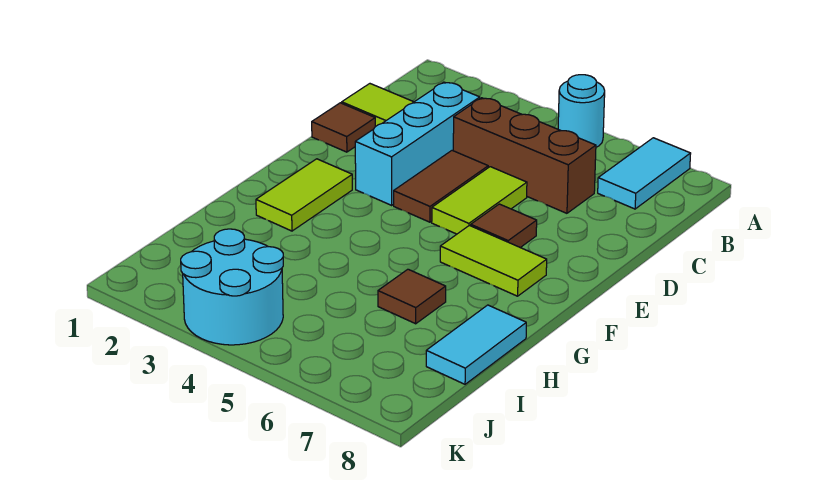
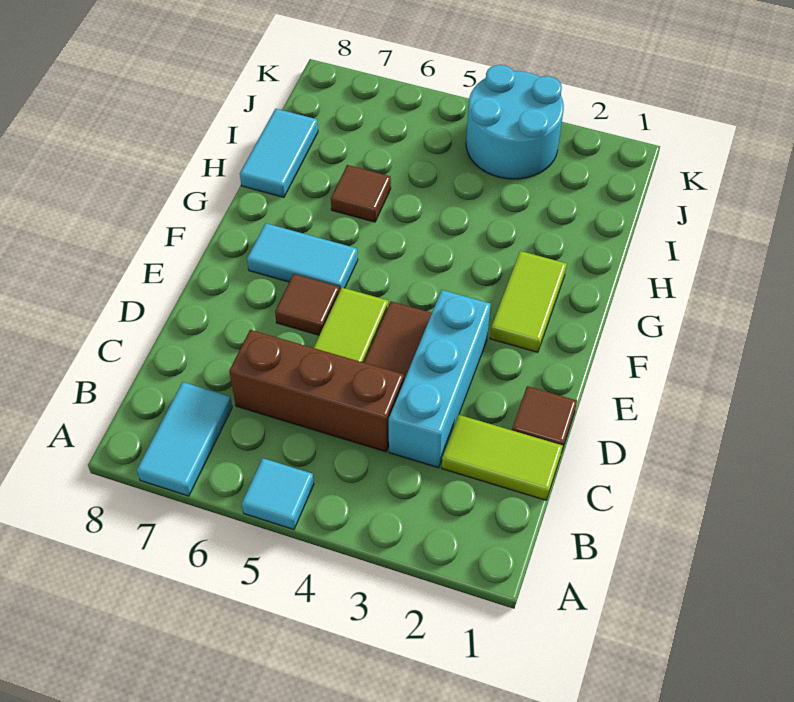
cyan 1x1 round brick [558,75,605,147] -> cyan 1x1 tile [242,458,314,530]
lime 1x2 tile [440,225,547,296] -> cyan 1x2 tile [247,223,358,290]

